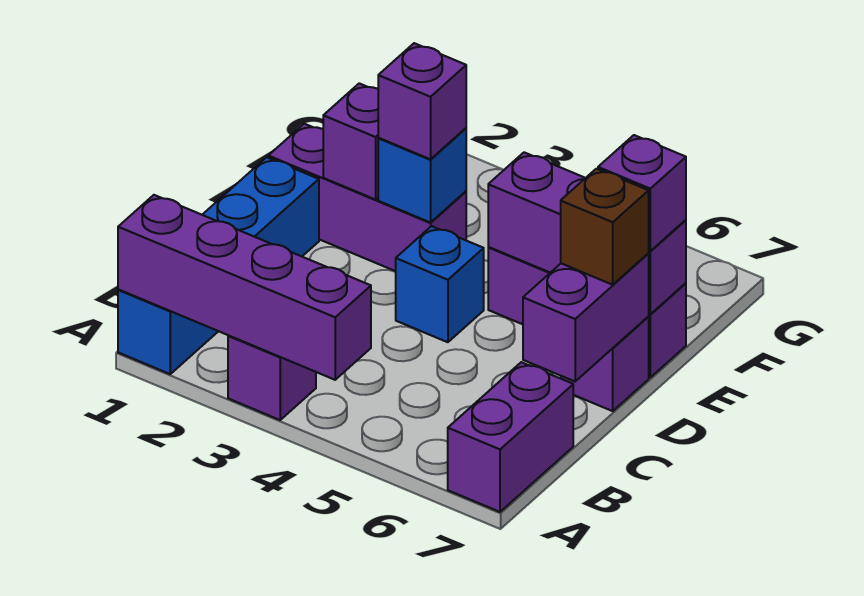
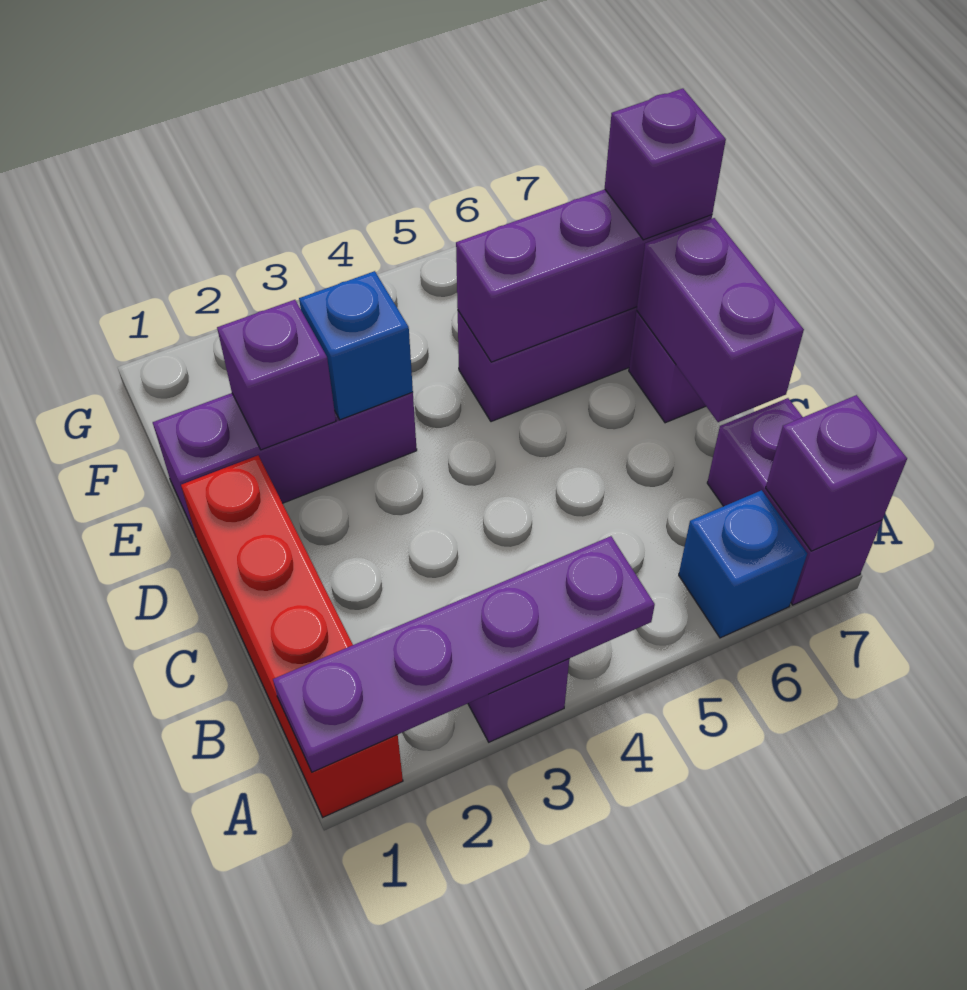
blue 1x4 brick [118,157,319,374] -> red 1x4 brick [181,456,403,817]
purple 1x4 brick [118,195,371,380] -> purple 1x4 plate [273,536,655,772]
blue 1x1 brick [396,226,484,342] -> blue 1x1 brick moved to [679,490,807,638]
brown 1x1 brick [561,169,649,285] -> none
purple 1x1 brick [378,43,466,159] -> purple 1x1 brick moved to [766,395,907,551]

